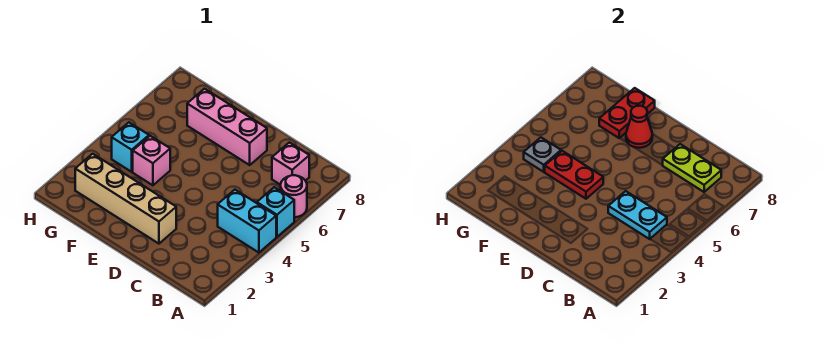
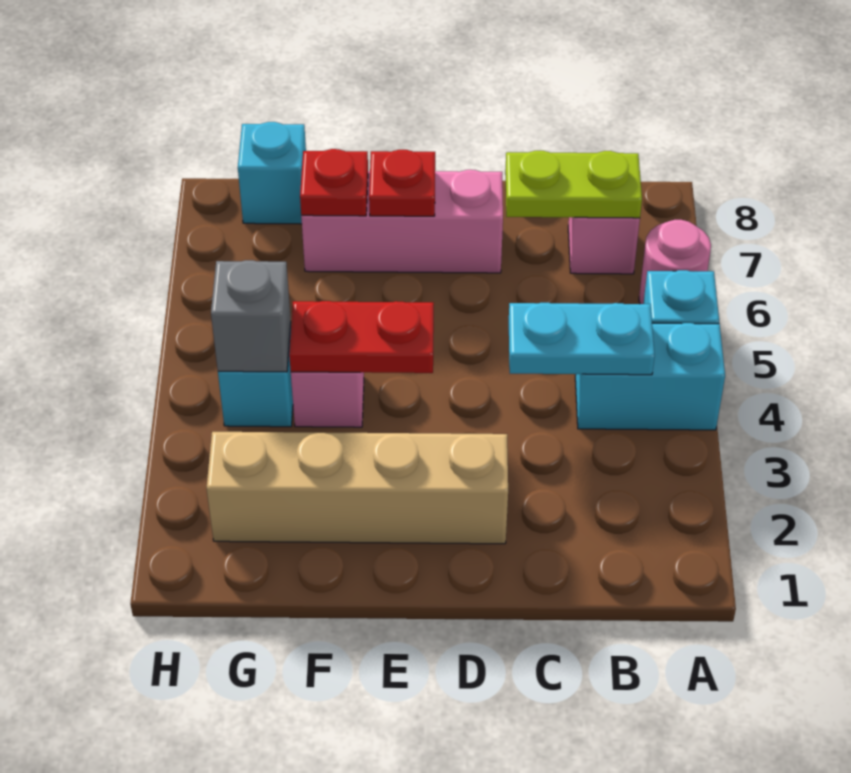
red 1x1 cone [626,106,652,148] -> red 1x1 plate [369,150,435,216]
red 1x2 plate [599,88,655,138] -> red 1x1 plate [300,149,368,216]
grey 1x1 plate [524,137,561,172] -> grey 1x1 brick [211,260,291,372]
none -> cyan 1x1 brick [238,122,306,224]

